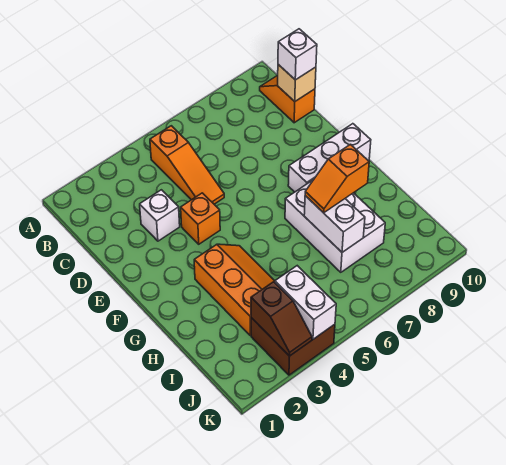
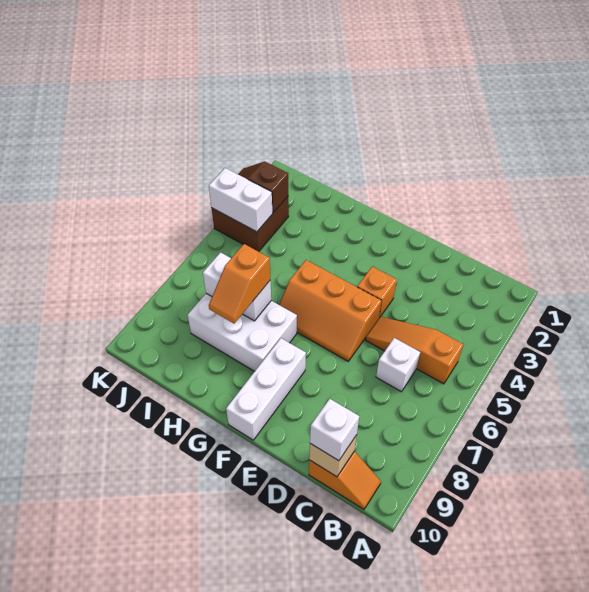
white 1x1 brick [140,190,180,241] -> white 1x1 brick moved to [376,338,420,392]
orange 2x3 slope [194,244,275,335] -> orange 2x3 slope moved to [279,260,381,361]
orange 1x2 slope [305,144,369,213] -> orange 1x2 slope turned to [209,244,270,323]

